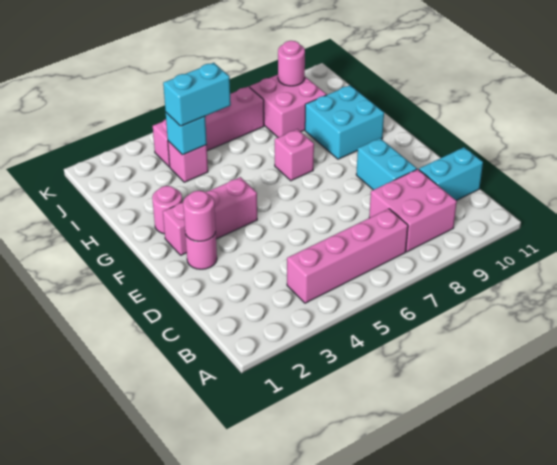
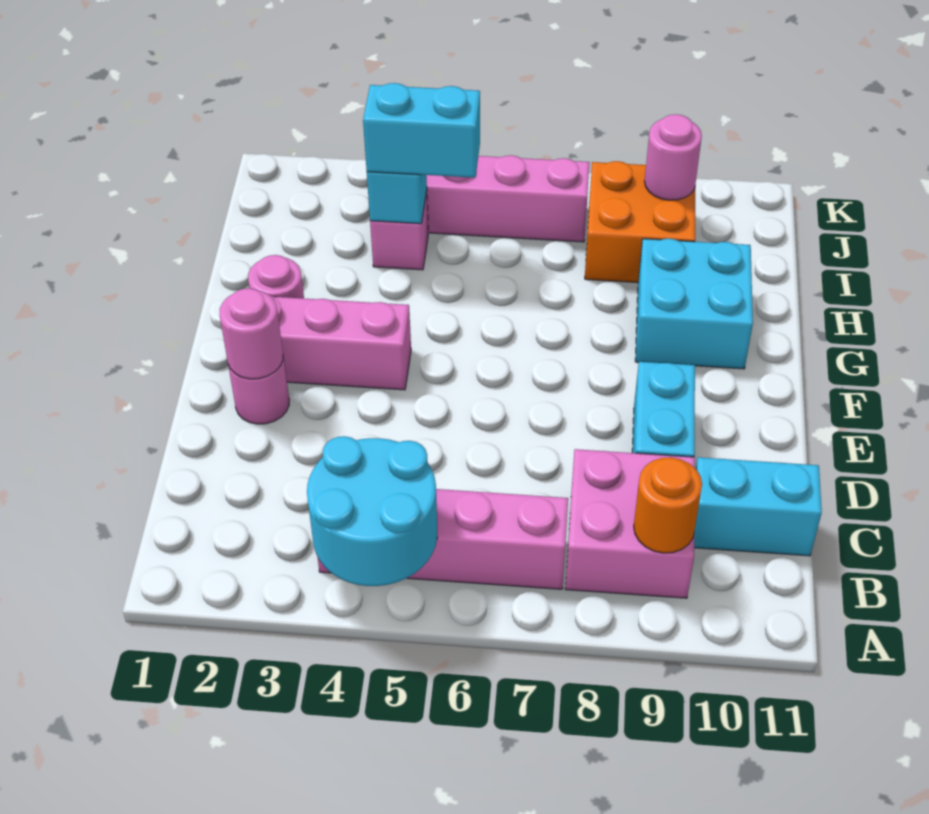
none -> cyan 2x2 round brick [307,436,437,586]
none -> orange 1x1 round brick [634,457,702,553]
pink 1x1 brick [275,129,314,181] -> none
pink 2x2 brick [250,75,327,137] -> orange 2x2 brick [585,161,695,283]

